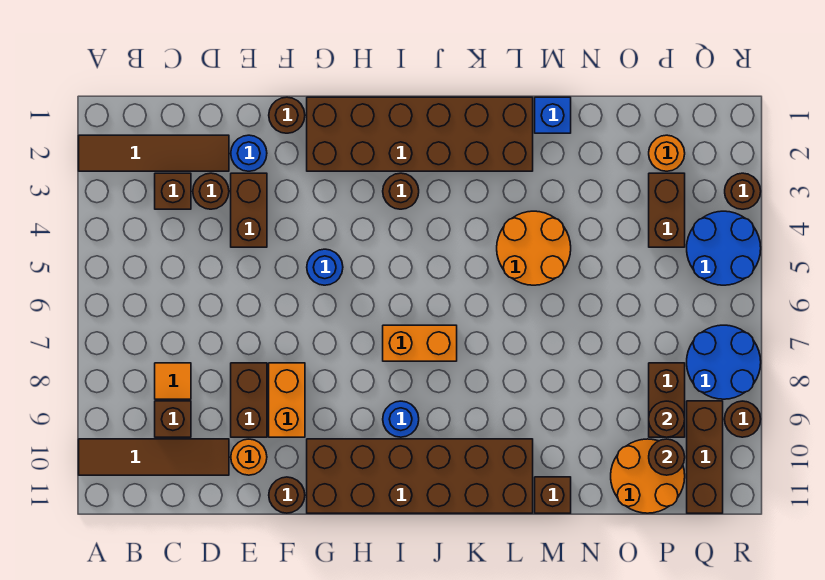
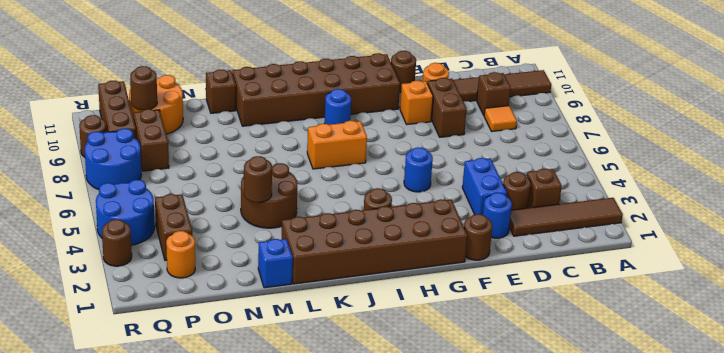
brown 1x2 brick [231,173,267,247] -> blue 1x2 brick [462,158,507,215]
orange 1x2 brick [269,363,305,437] -> orange 1x1 brick [400,81,433,124]
orange 2x2 round brick [497,211,571,285] -> brown 2x2 round brick [241,163,298,228]
brown 1x1 round brick [649,401,685,437] -> brown 1x1 round brick moved to [244,156,272,203]

